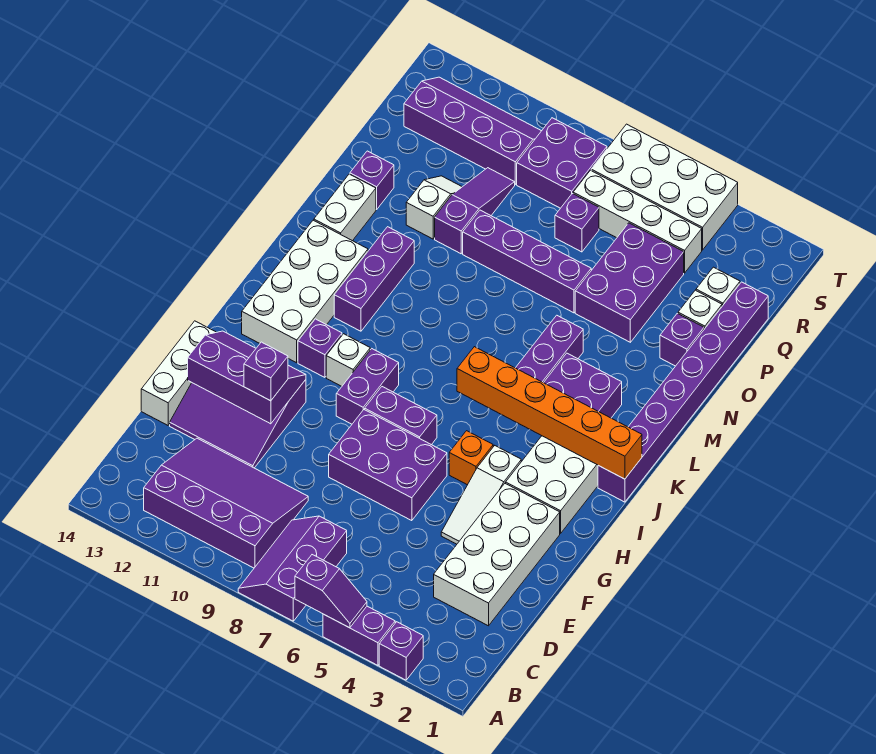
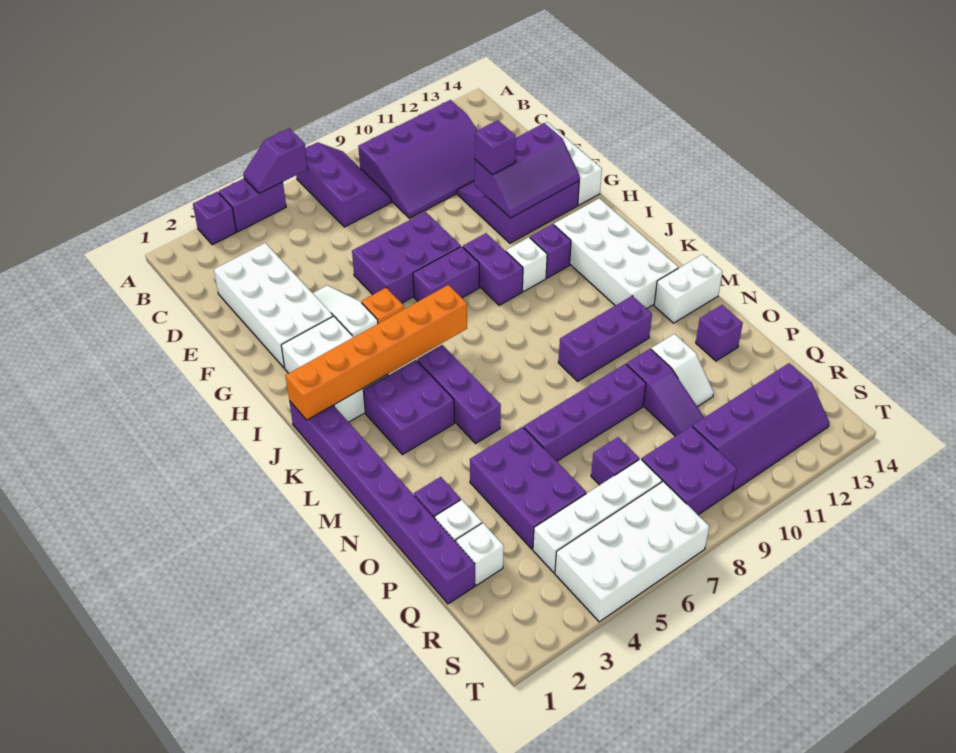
purple 1x3 brick [334,227,414,331] -> purple 1x3 brick turned to [558,296,652,381]
white 1x2 brick [314,174,376,241] -> white 1x2 brick turned to [654,254,723,323]

